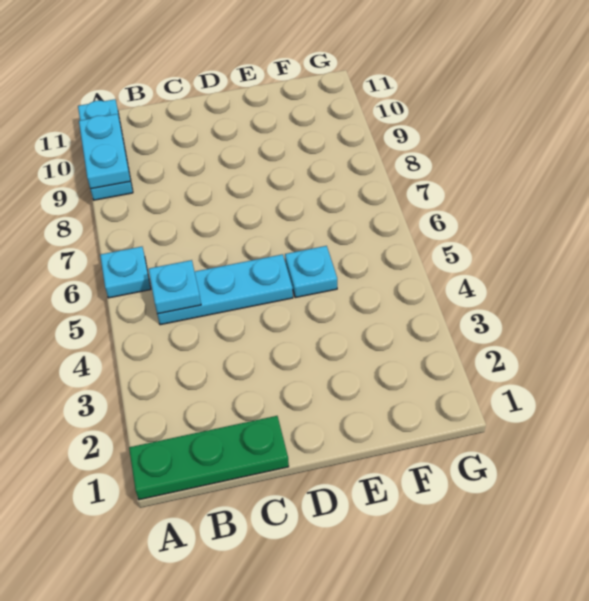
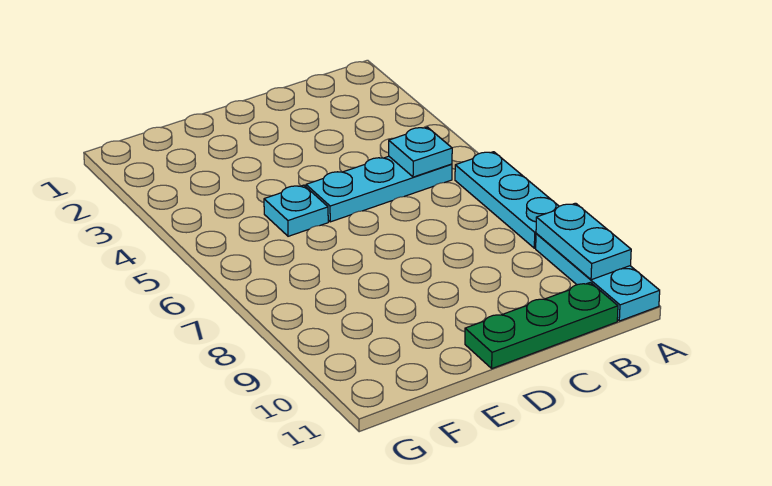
green 1x3 plate [129,416,289,500] -> green 1x3 plate moved to [465,282,618,368]
cyan 1x1 plate [100,247,151,298] -> cyan 1x3 plate [455,152,559,248]

